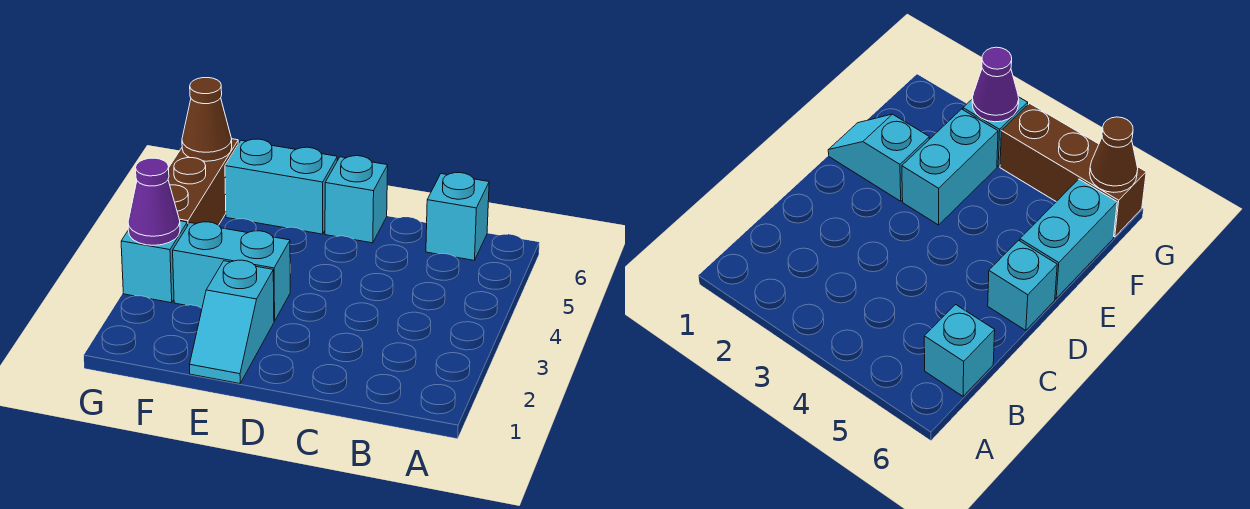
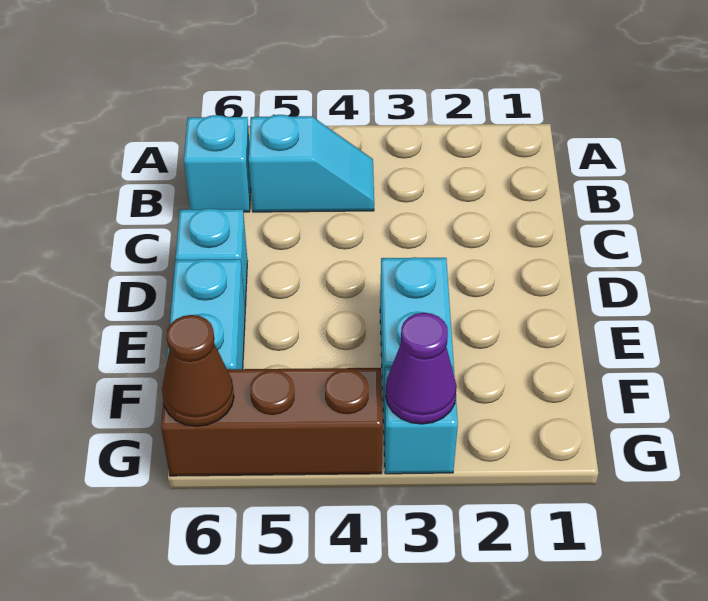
cyan 1x2 slope [190,260,274,384] -> cyan 1x2 slope moved to [249,115,374,212]

